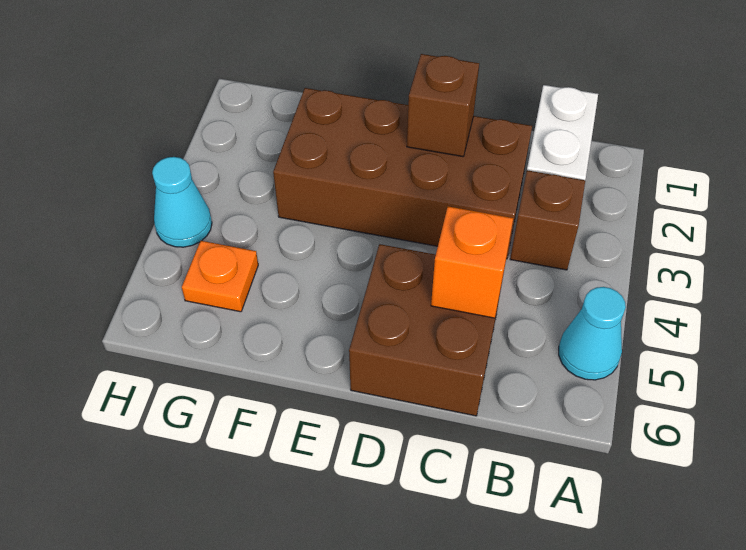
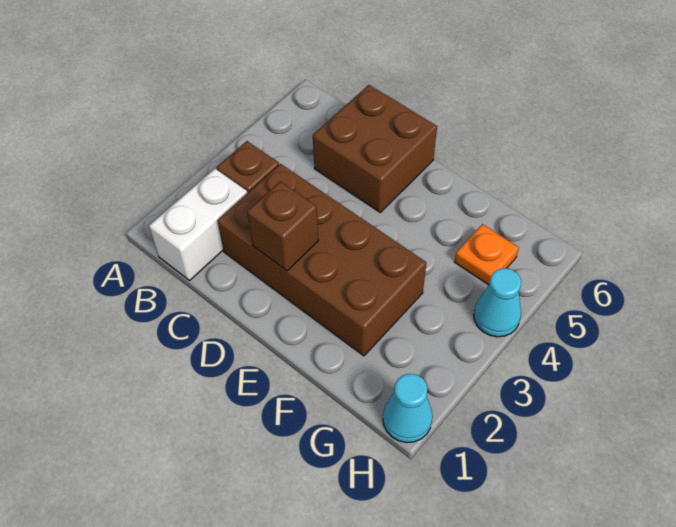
cyan 1x1 cone [559,287,626,380] -> cyan 1x1 cone moved to [383,374,433,443]
orange 1x1 brick [431,206,513,318] -> none

